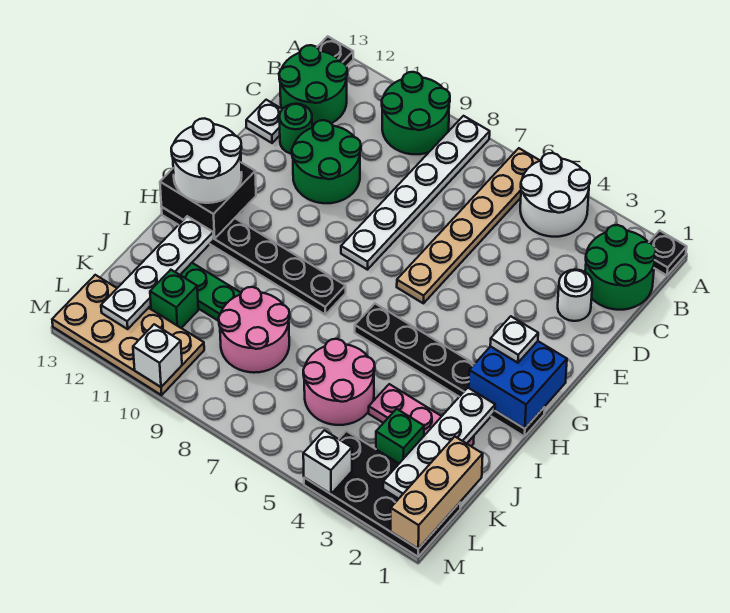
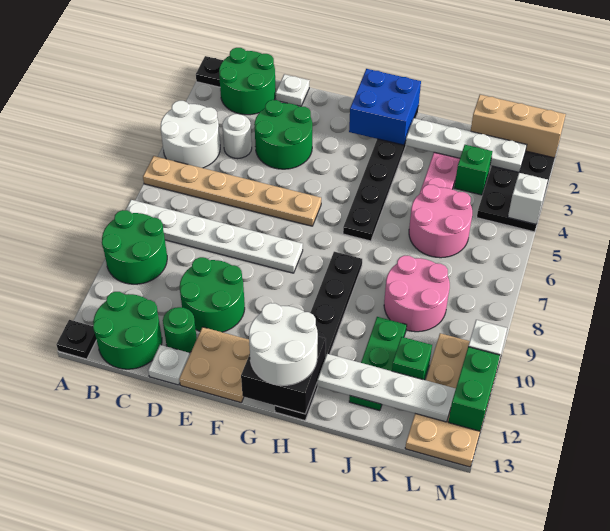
white 1x1 round brick [558,270,593,321] -> white 1x1 round brick moved to [222,114,252,159]
none -> green 2x2 round brick [254,100,312,169]
none -> tan 2x2 plate [179,327,250,403]
white 1x1 plate [490,316,538,363] -> white 1x1 plate moved to [276,74,310,106]
none -> green 1x2 brick [448,347,500,431]

